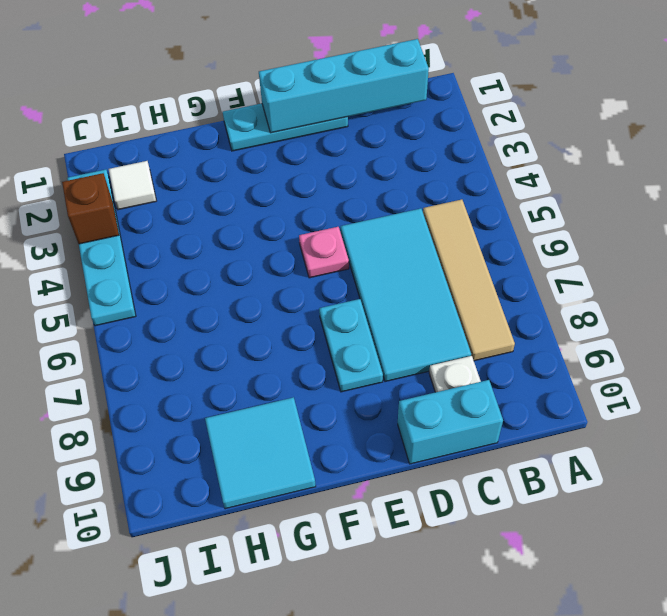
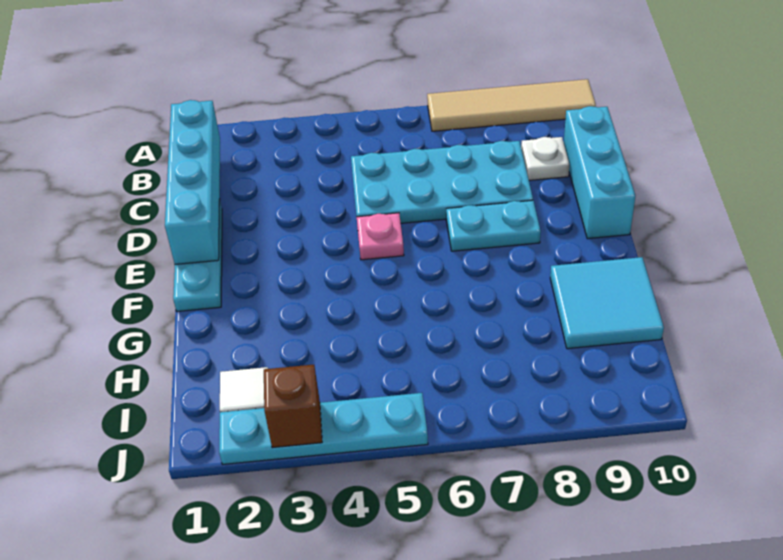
tan 1x4 tile [423,199,515,361] -> tan 1x4 tile moved to [427,79,596,131]
cyan 2x4 tile [341,208,471,382] -> cyan 2x4 plate [351,141,533,223]
cyan 1x2 brick [398,380,503,464] -> cyan 1x3 brick [564,106,635,239]

